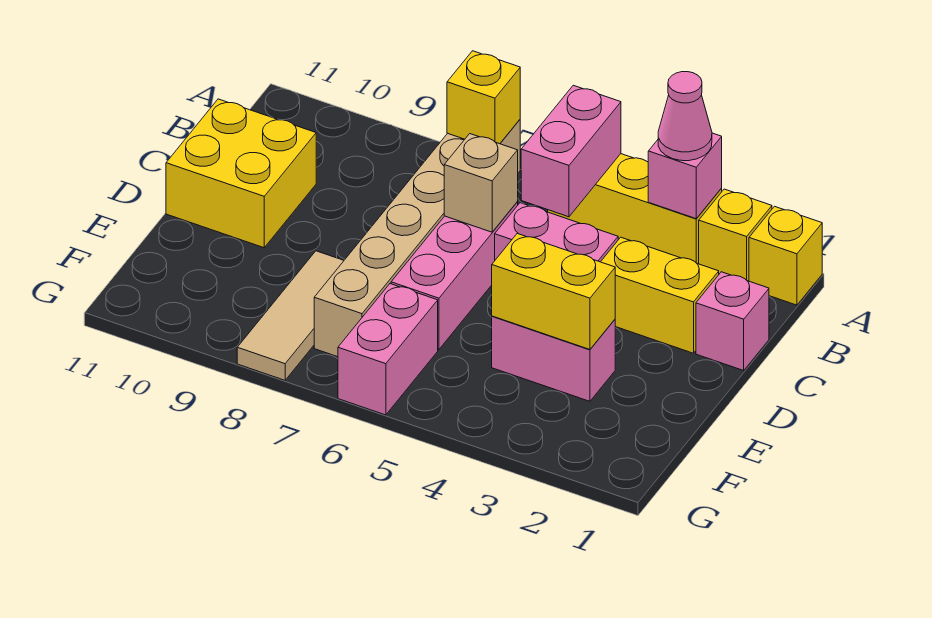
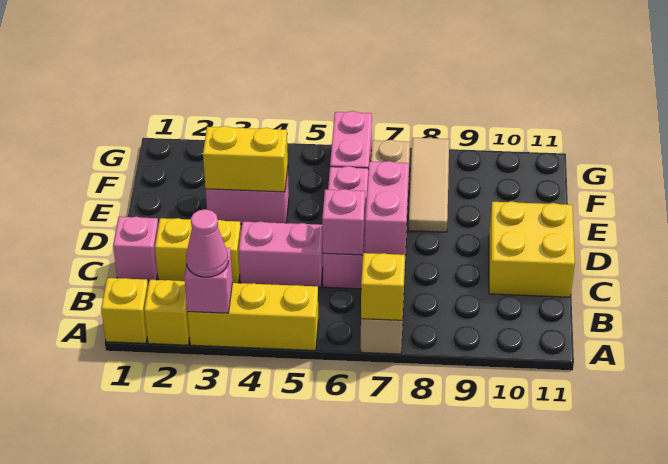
pink 1x2 brick [521,85,621,217] -> pink 1x2 brick moved to [365,161,409,255]
tan 1x1 brick [444,134,518,232] -> pink 1x1 brick [322,189,365,255]

